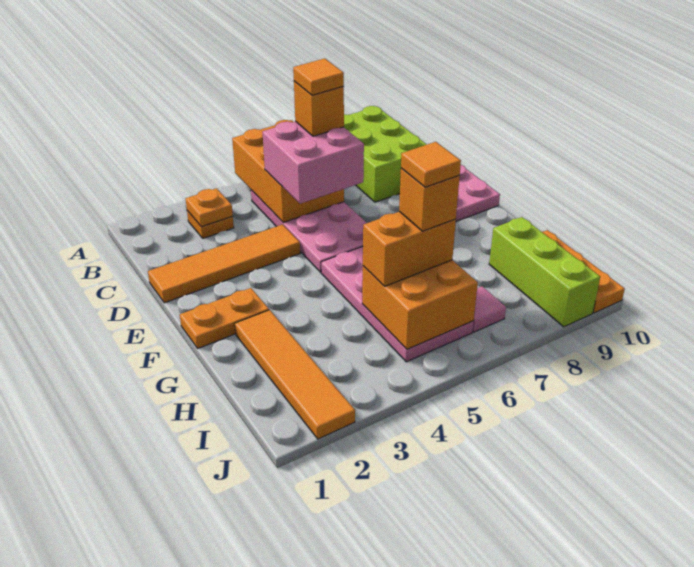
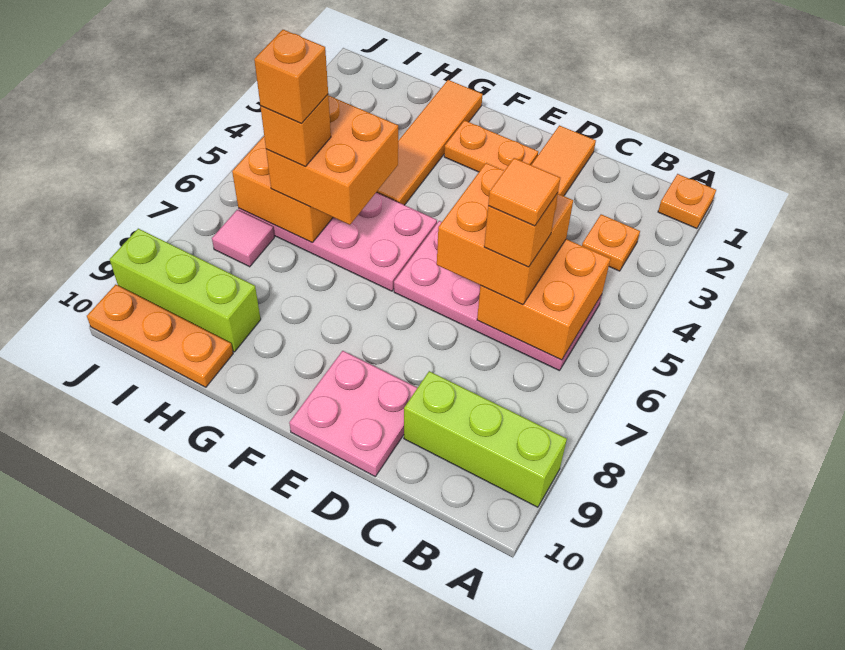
orange 2x3 brick [232,120,344,222] -> orange 2x2 brick [477,239,610,360]
lime 2x3 brick [344,106,427,202] -> lime 1x3 brick [404,371,567,507]
orange 1x1 plate [186,188,233,227] -> orange 1x1 plate moved to [658,174,716,228]
pink 2x2 brick [262,121,364,204] -> orange 2x2 brick [437,163,573,305]
orange 1x2 plate [180,288,269,348] -> orange 1x2 plate turned to [444,120,538,172]
orange 1x4 tile [235,310,355,439] -> orange 1x4 tile turned to [376,80,483,205]
orange 1x2 brick [363,212,456,286] -> orange 2x2 brick [266,95,398,225]
orange 1x1 tile [401,142,461,187] -> orange 1x1 brick [254,30,328,123]

